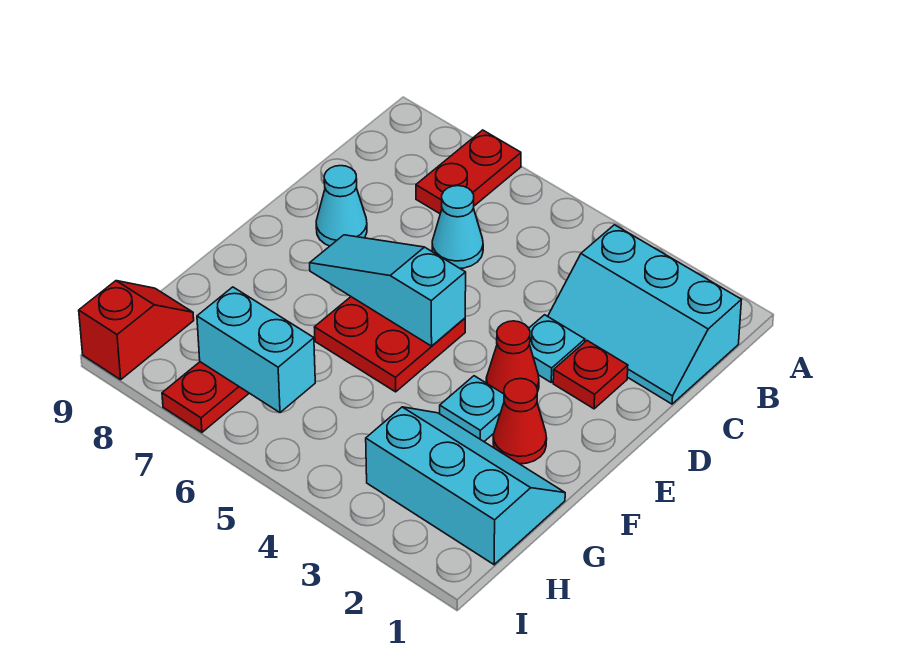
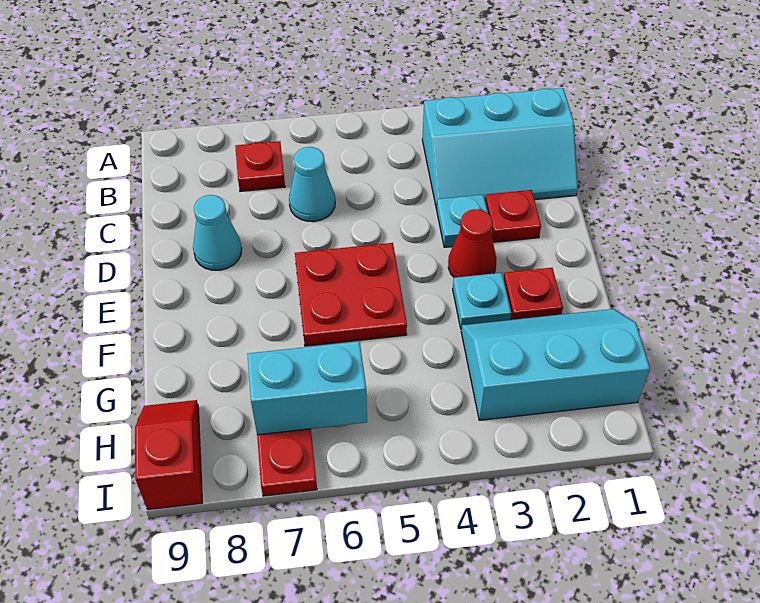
red 1x2 plate [416,130,521,214] -> red 1x1 plate [235,141,285,192]
cyan 1x3 slope [310,235,466,346] -> none
red 1x1 cone [493,379,547,464] -> red 1x1 plate [504,268,563,320]

